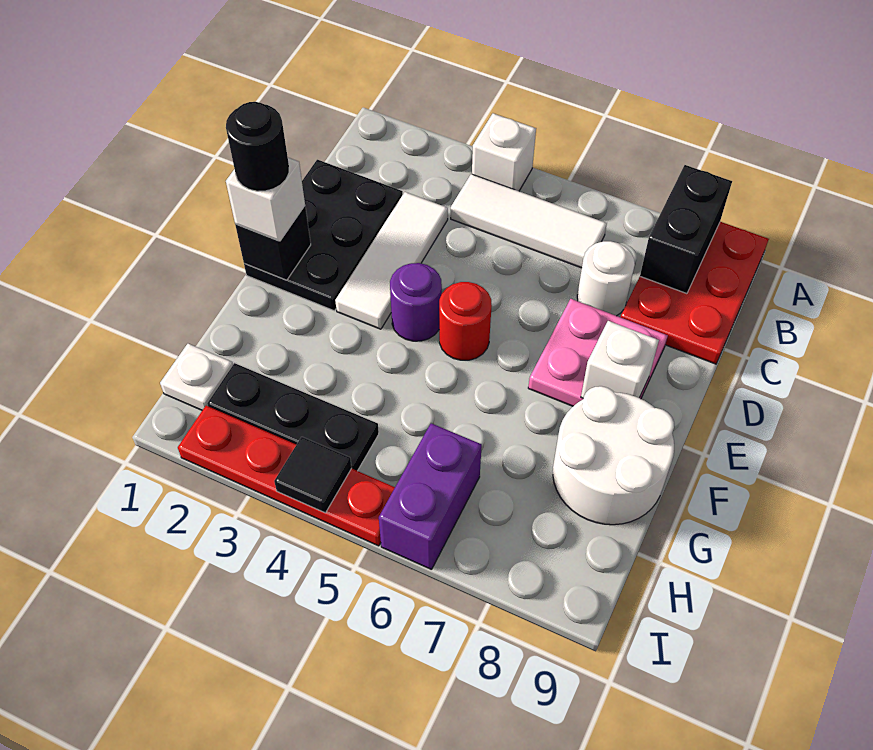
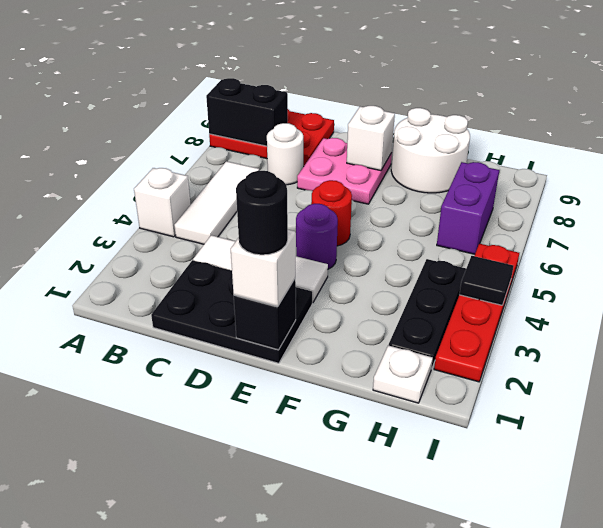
purple 1x2 brick [379,423,482,570] -> purple 1x2 brick turned to [437,162,499,254]

